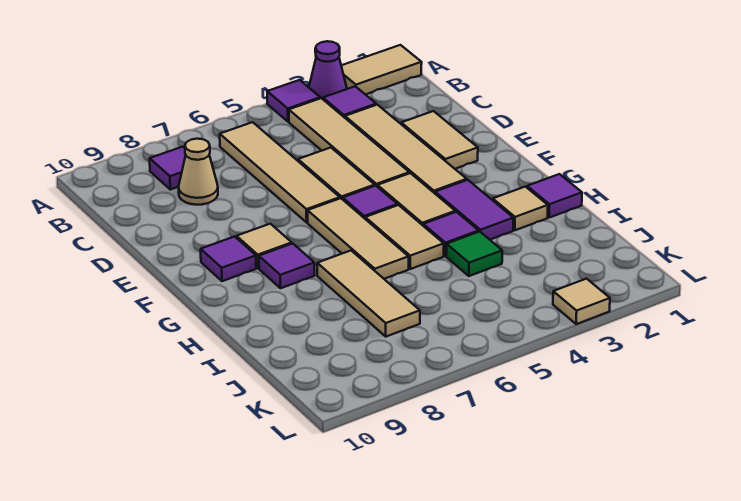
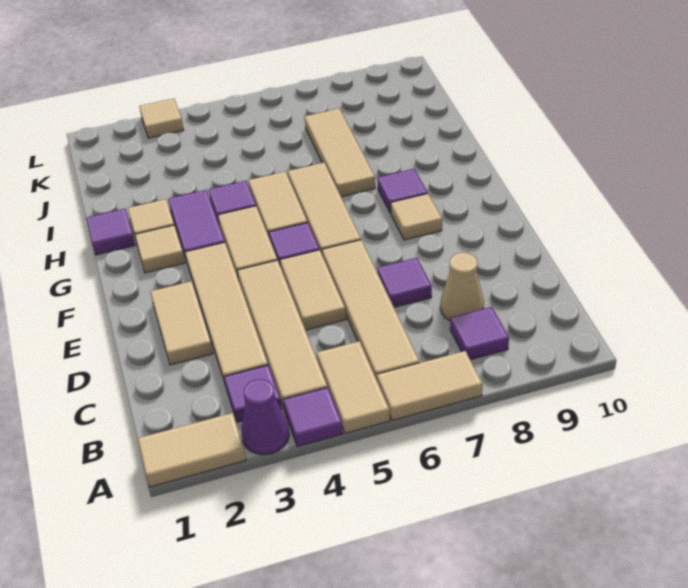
none -> tan 1x2 tile [317,341,390,433]
none -> tan 1x2 tile [377,351,483,420]
purple 1x1 tile [201,237,256,281] -> purple 1x1 tile moved to [377,258,432,307]
none -> tan 1x1 tile [135,225,185,273]
green 1x1 tile [446,232,502,276] -> none

